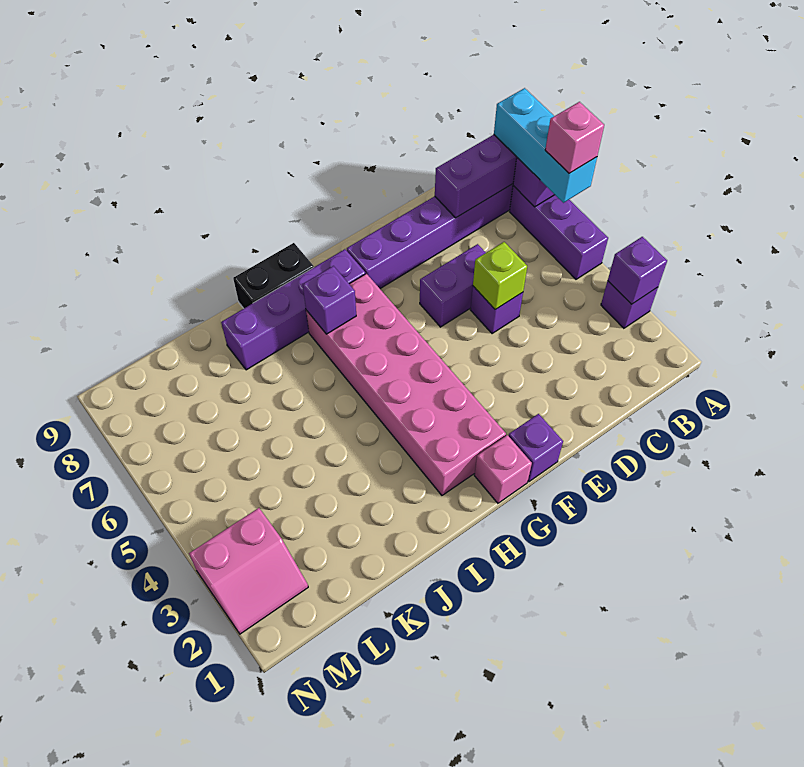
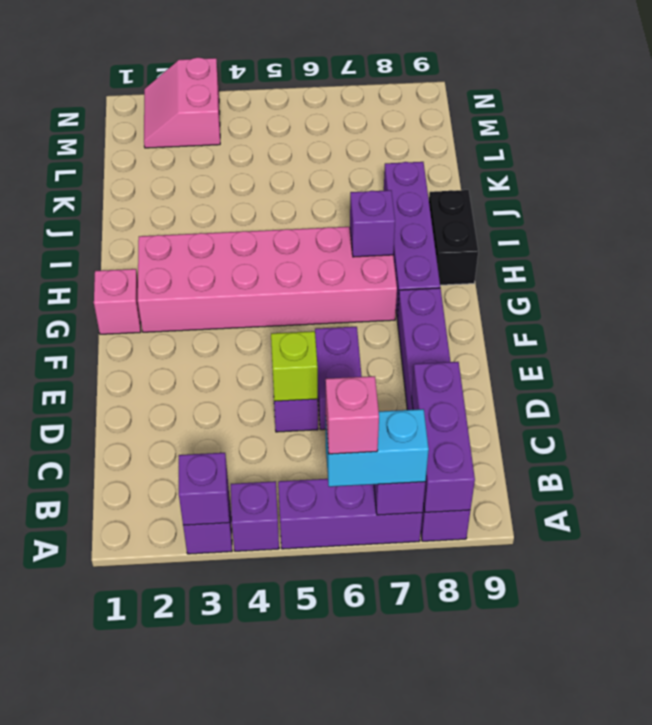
cyan 1x3 brick [494,88,597,203] -> cyan 1x2 brick [326,409,429,487]
purple 1x1 brick [509,414,563,482] -> purple 1x1 brick moved to [231,481,279,551]

